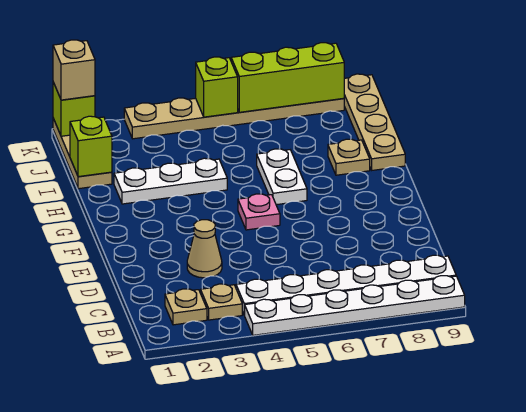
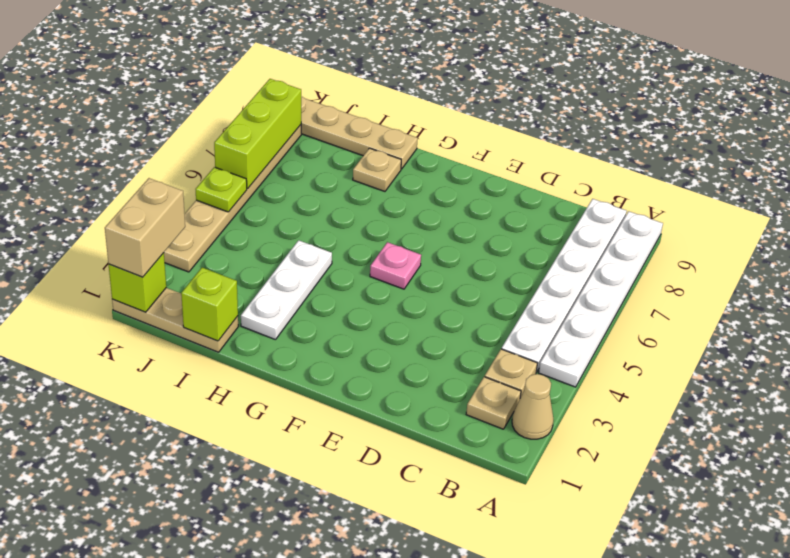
tan 1x1 cone [187,220,222,278] -> tan 1x1 cone moved to [512,374,554,439]
white 1x2 plate [257,149,307,205] -> none
tan 1x1 brick [53,40,95,100] -> tan 1x2 brick [105,178,185,277]
lime 1x1 brick [196,57,238,117] -> lime 1x1 plate [196,167,247,212]

